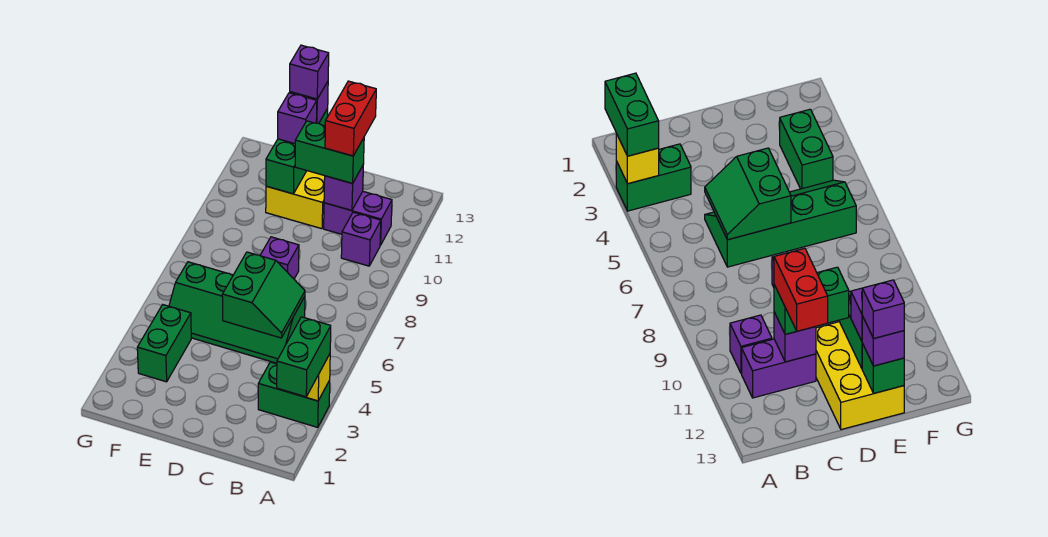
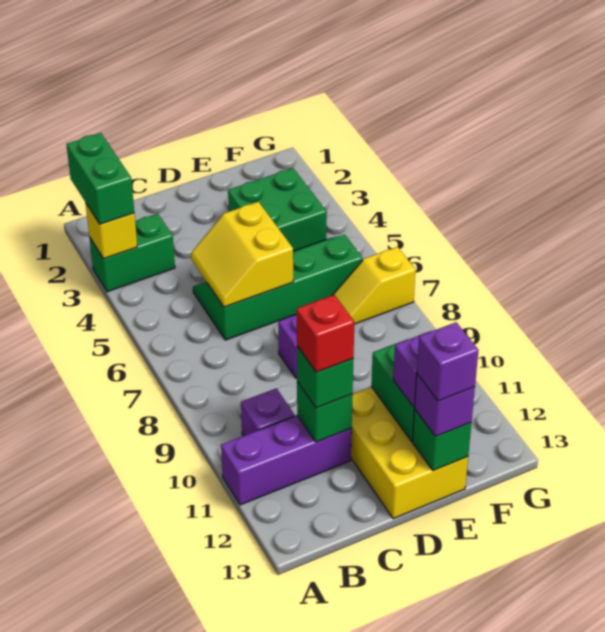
purple 1x2 brick [324,192,392,245] -> purple 1x3 brick [221,415,352,505]
green 2x2 slope [222,252,305,338] -> yellow 2x2 slope [191,202,293,307]
purple 1x1 brick [324,166,363,210] -> green 1x1 brick [297,382,353,442]
green 1x2 brick [295,121,364,183] -> green 1x1 brick [297,346,353,408]
red 1x2 brick [325,81,376,156] -> red 1x1 brick [296,295,354,372]
green 1x2 brick [137,305,191,382] -> green 2x2 brick [228,168,327,251]
none -> yellow 1x2 slope [333,247,416,324]

